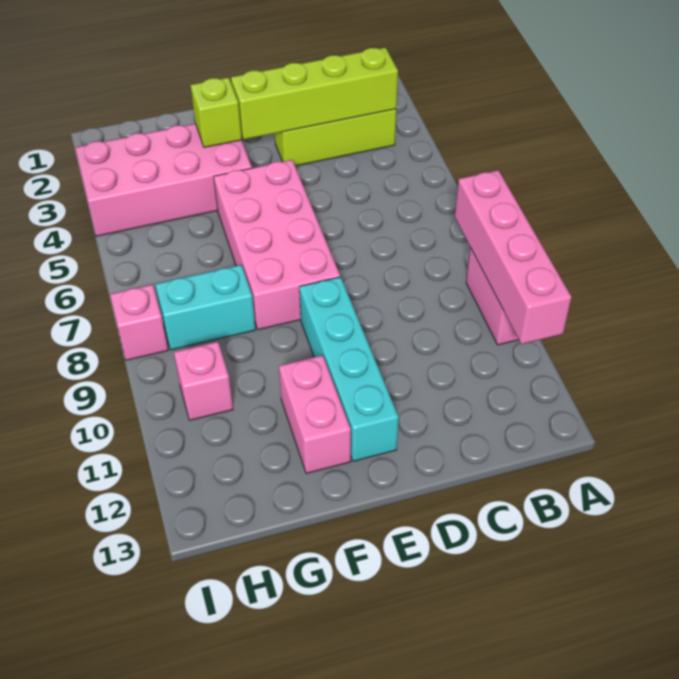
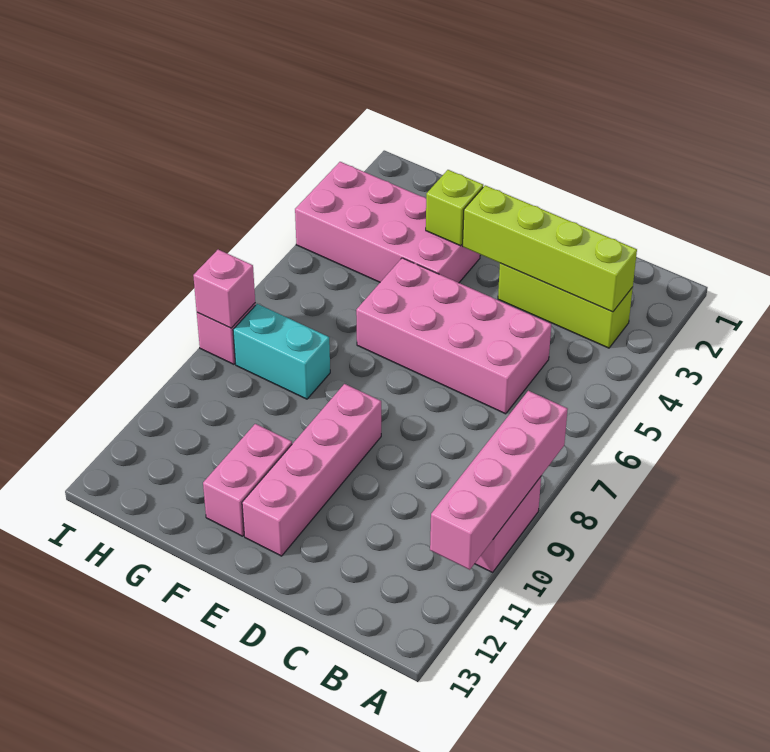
pink 2x4 brick [214,160,340,330] -> pink 2x4 brick turned to [356,258,551,414]
cyan 1x4 brick [299,277,399,461] -> pink 1x4 brick [242,384,381,556]
pink 1x1 brick [174,342,233,420] -> pink 1x1 brick moved to [193,250,255,328]

